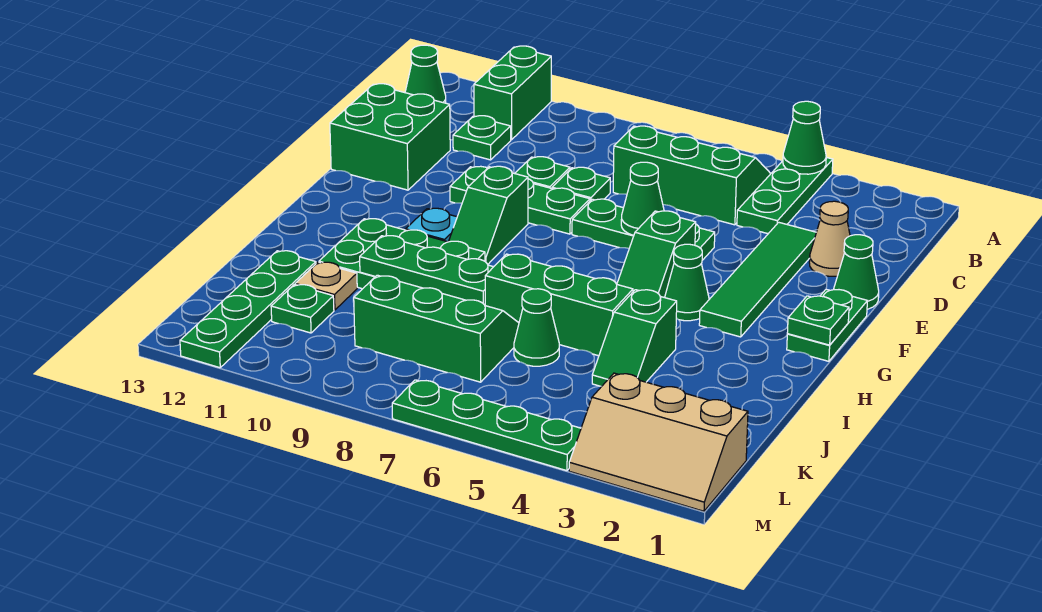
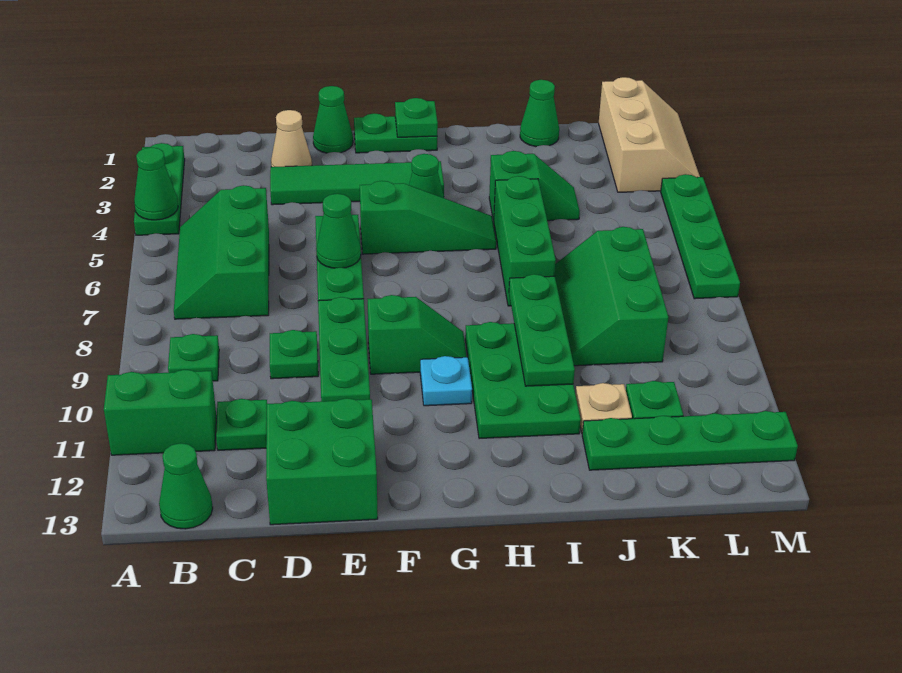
green 1x3 plate [737,157,833,234] -> green 1x3 plate turned to [134,143,185,235]
green 1x1 plate [552,167,610,201] -> green 1x1 plate moved to [168,334,219,381]
green 1x2 slope [617,211,696,298] -> green 1x3 slope [360,181,496,254]
green 1x1 cone [514,289,559,366] -> green 1x1 cone moved to [520,80,559,147]

